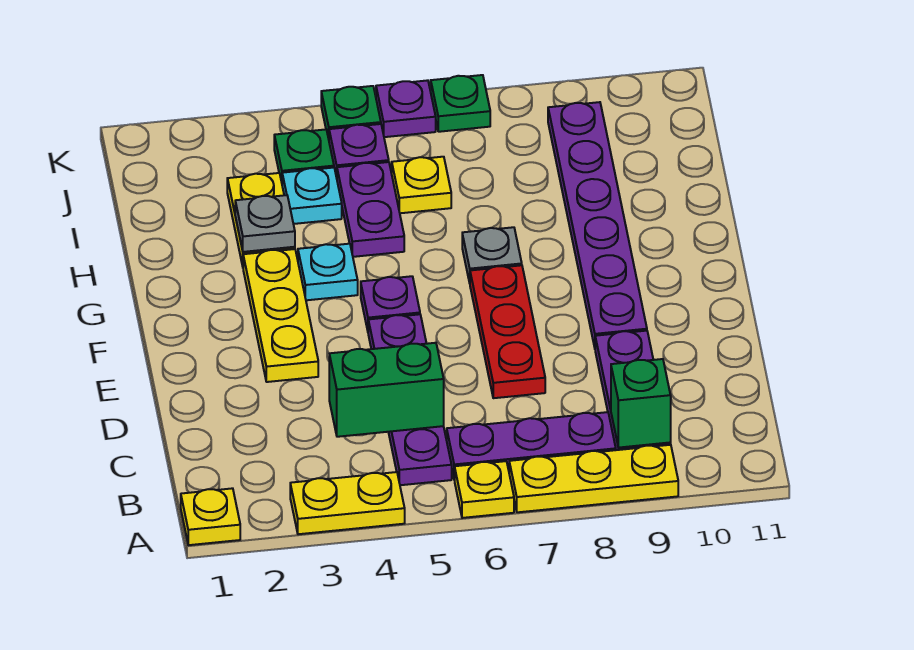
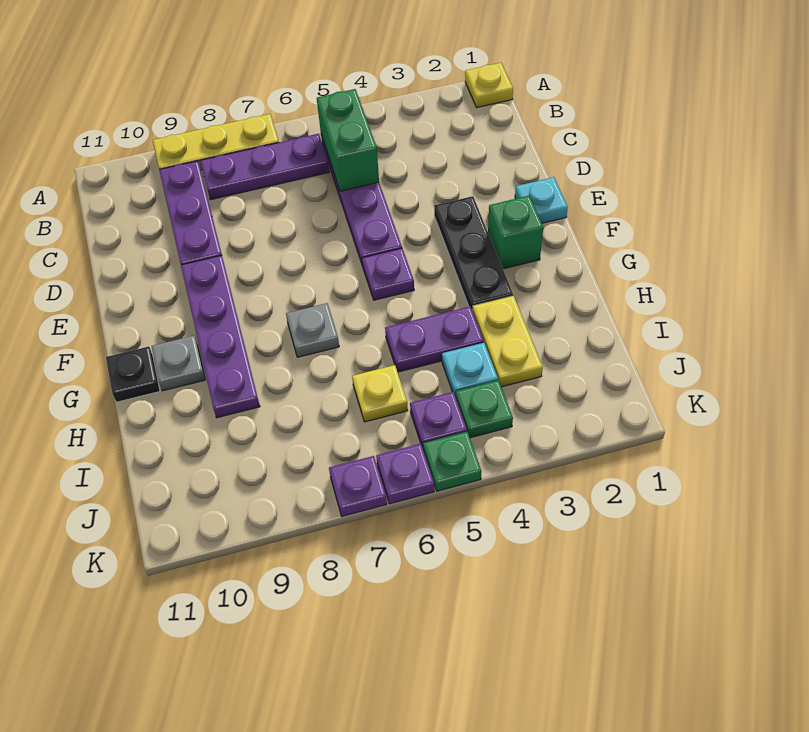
yellow 1x2 plate [290,472,405,534] -> none
yellow 1x1 plate [455,461,514,518] -> none
green 1x1 brick [611,359,671,448] -> green 1x1 brick moved to [488,196,543,269]
green 1x2 brick [329,343,444,437] -> green 1x2 brick turned to [317,89,379,191]
red 1x3 plate [470,265,545,398] -> none
yellow 1x3 plate [243,249,318,382] -> black 1x3 plate [434,196,513,310]
purple 1x6 plate [548,102,647,348] -> purple 1x4 plate [181,255,260,418]
cyan 1x1 plate [298,244,358,300] -> cyan 1x1 plate moved to [515,177,568,223]
none -> black 1x1 plate [106,347,160,402]
grey 1x1 plate [235,195,295,252] -> grey 1x1 plate moved to [152,336,205,391]
purple 1x2 plate [337,162,404,257] -> purple 1x2 plate turned to [385,307,484,372]
green 1x1 plate [431,75,490,132] -> purple 1x1 plate [329,456,387,516]

